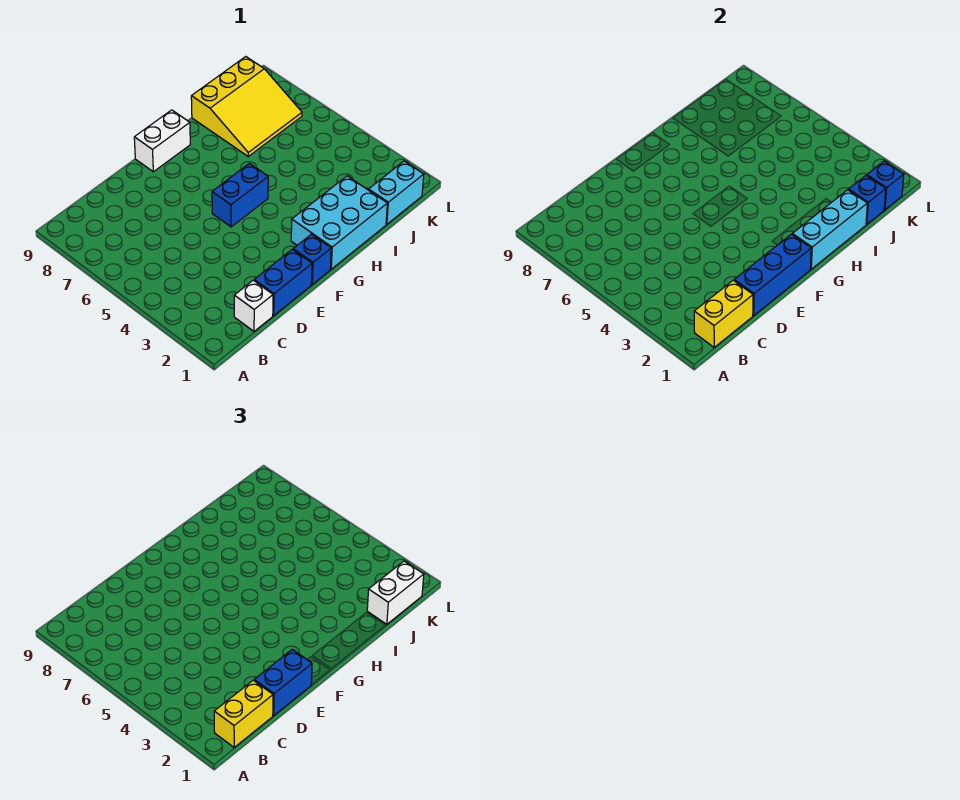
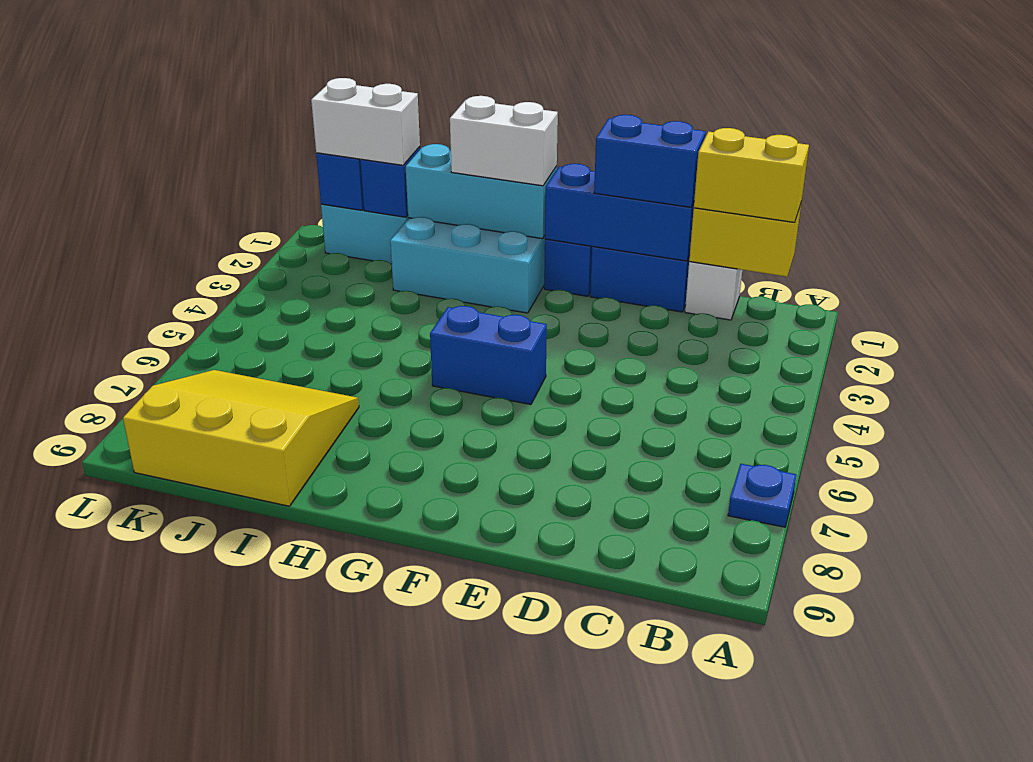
none -> blue 1x1 plate [728,464,796,527]
white 1x2 brick [134,110,190,172] -> white 1x2 brick moved to [450,96,558,186]

